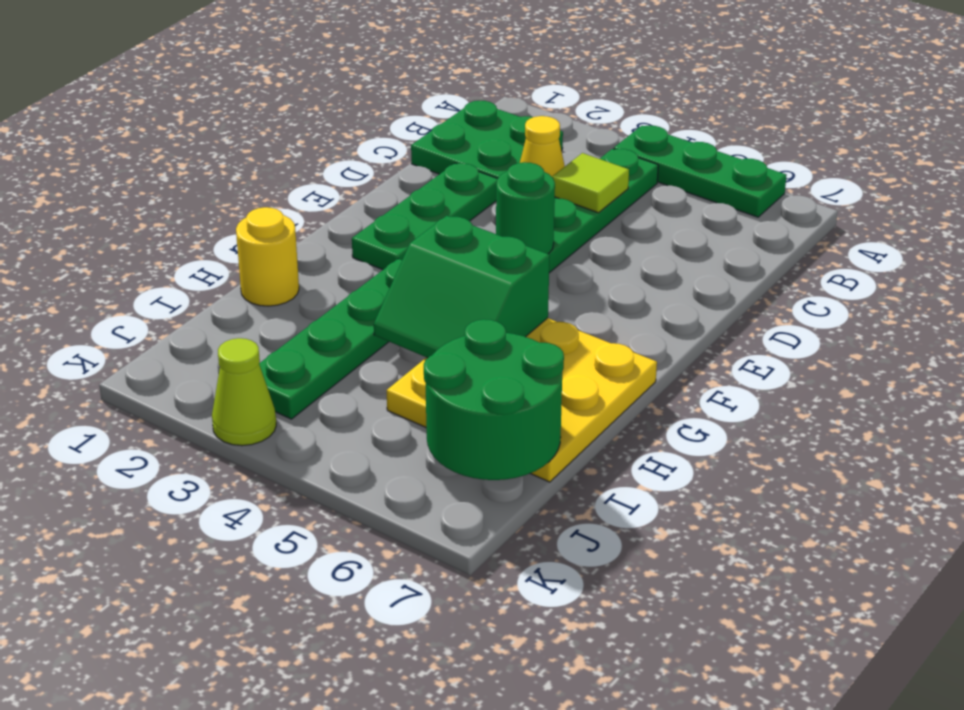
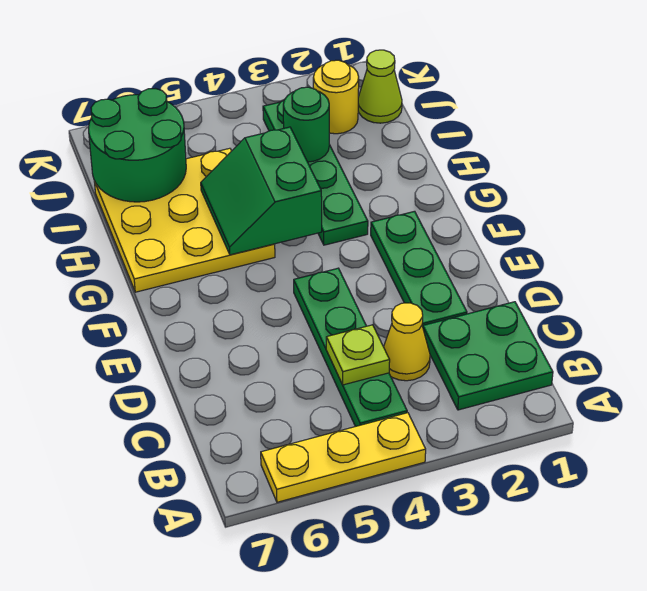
green 1x3 plate [614,125,787,217] -> yellow 1x3 plate [261,413,426,502]
lime 1x1 tile [552,153,629,213] -> lime 1x1 plate [326,325,390,385]
green 1x1 round brick [496,162,555,254] -> green 1x1 round brick moved to [283,87,329,162]
green 2x2 slope [374,216,550,358] -> green 2x2 slope turned to [201,127,322,255]
yellow 1x1 round brick [236,207,299,306] -> yellow 1x1 round brick moved to [313,60,359,134]
lime 1x1 cone [212,338,276,446] -> lime 1x1 cone moved to [358,50,402,123]

